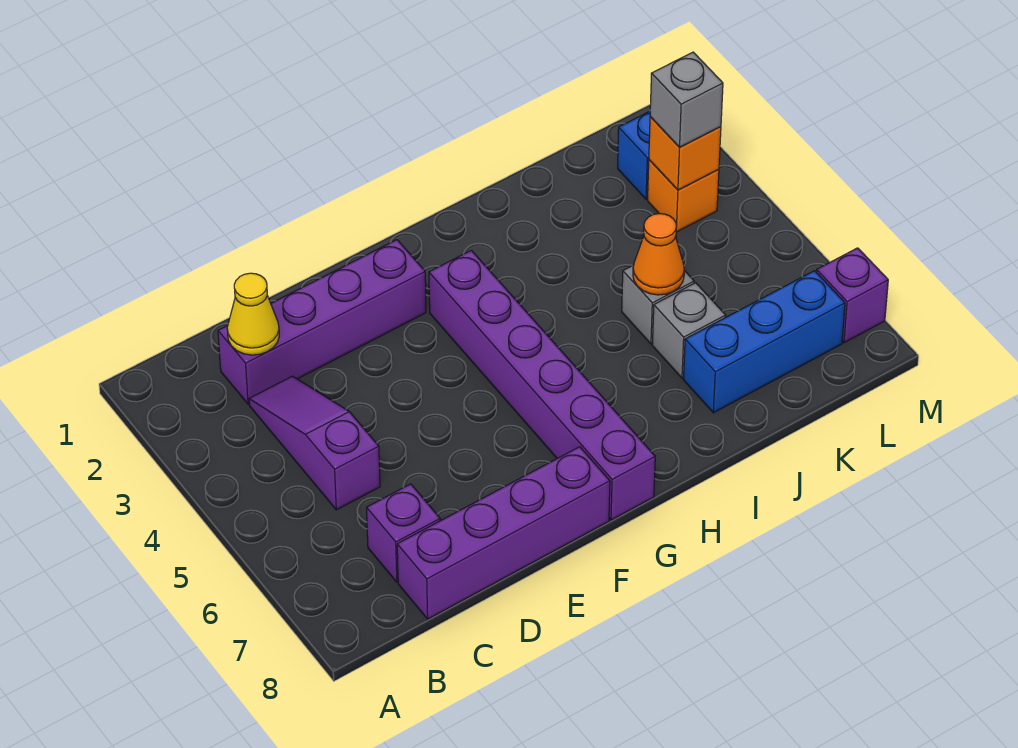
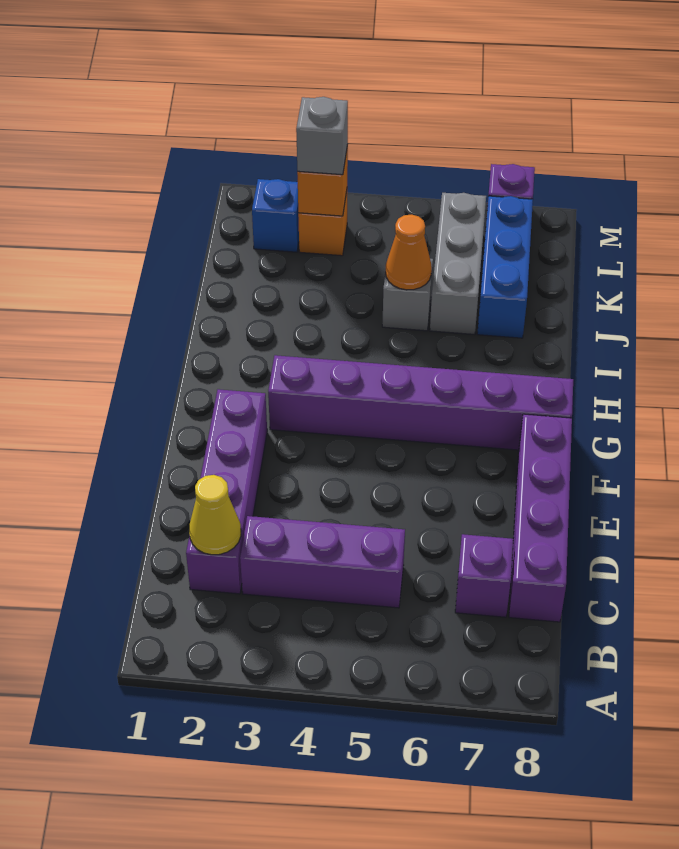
purple 1x3 slope [249,376,380,510] -> purple 1x3 brick [240,516,405,608]
grey 1x1 brick [652,283,726,378] -> grey 1x3 brick [430,193,486,334]

